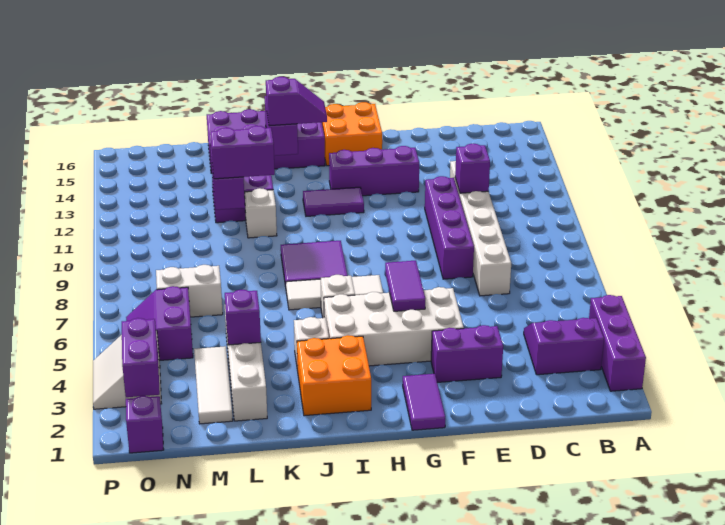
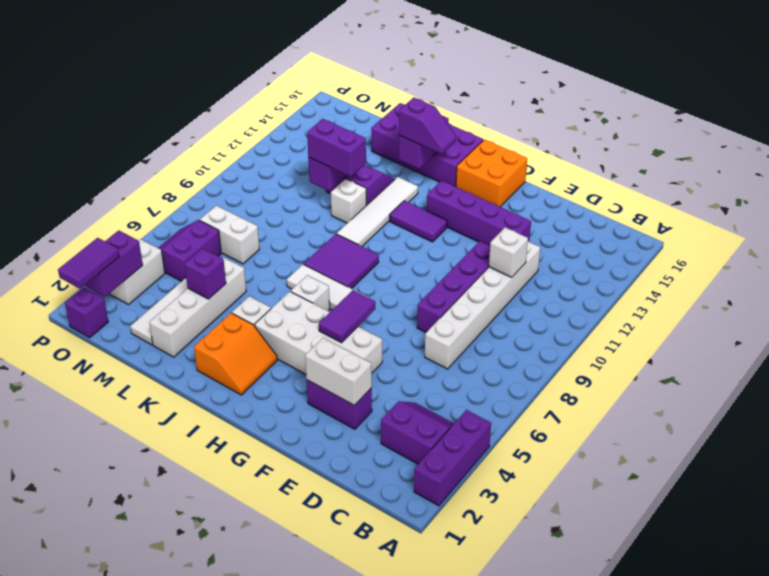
purple 1x1 brick [455,144,490,193] -> white 1x1 brick [489,227,528,277]
none -> white 1x2 brick [305,338,372,406]
purple 1x3 brick [329,146,419,196] -> purple 1x4 brick [427,181,531,246]
purple 1x2 tile [403,374,445,430] -> purple 1x2 tile moved to [58,238,119,289]
orange 2x2 brick [297,335,371,416] -> orange 2x2 slope [194,313,277,395]
none -> white 1x4 tile [337,177,418,246]

